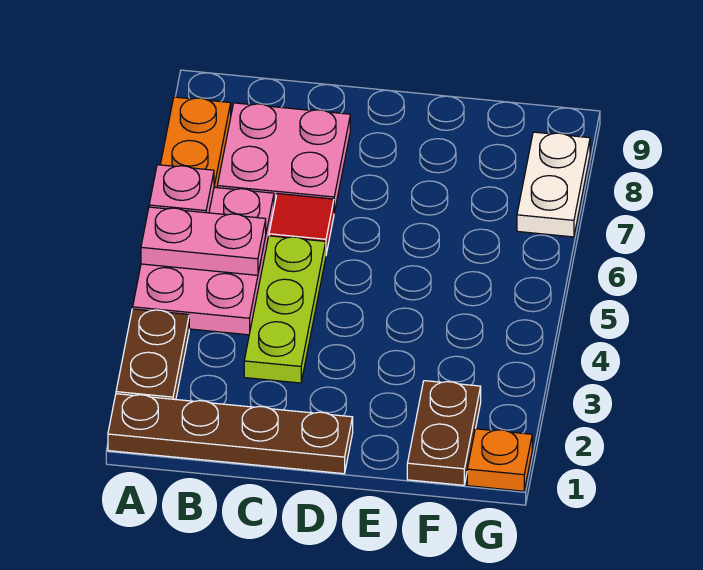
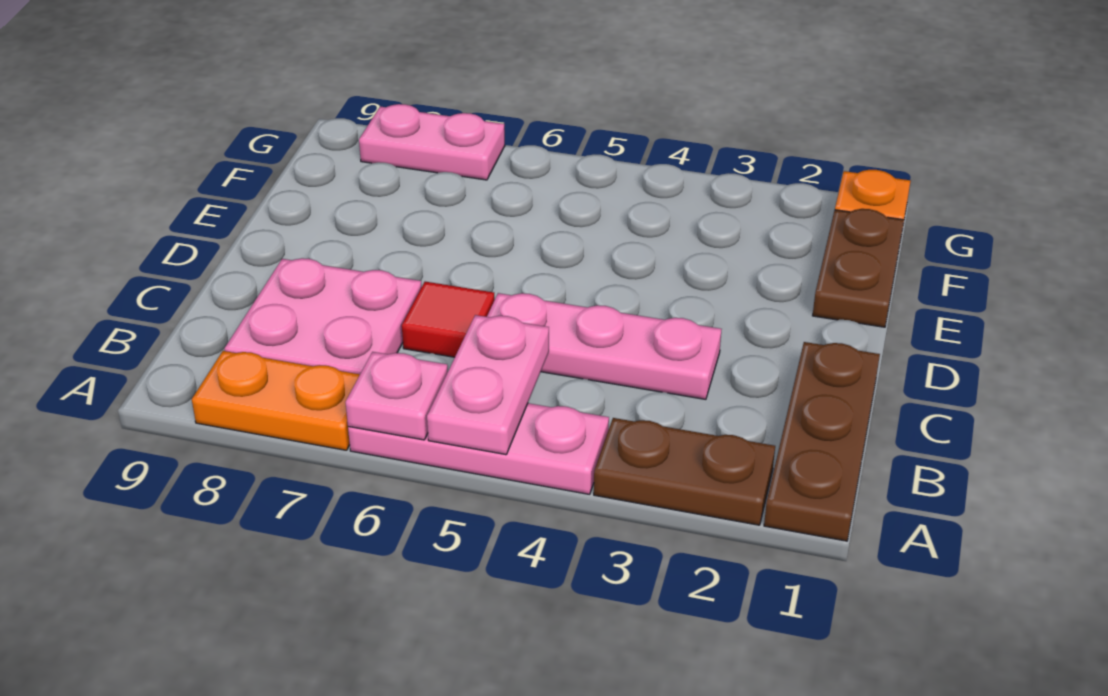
brown 1x4 plate [108,394,353,474] -> brown 1x3 plate [764,342,880,541]
pink 2x3 plate [133,187,274,335] -> pink 1x3 plate [348,403,609,494]
lime 1x3 plate [244,236,326,383] -> pink 1x3 plate [487,293,721,399]
brown 1x2 plate [407,381,481,485] -> brown 1x2 plate turned to [813,209,904,327]
white 1x2 plate [517,132,590,237] -> pink 1x2 plate [359,104,505,180]

